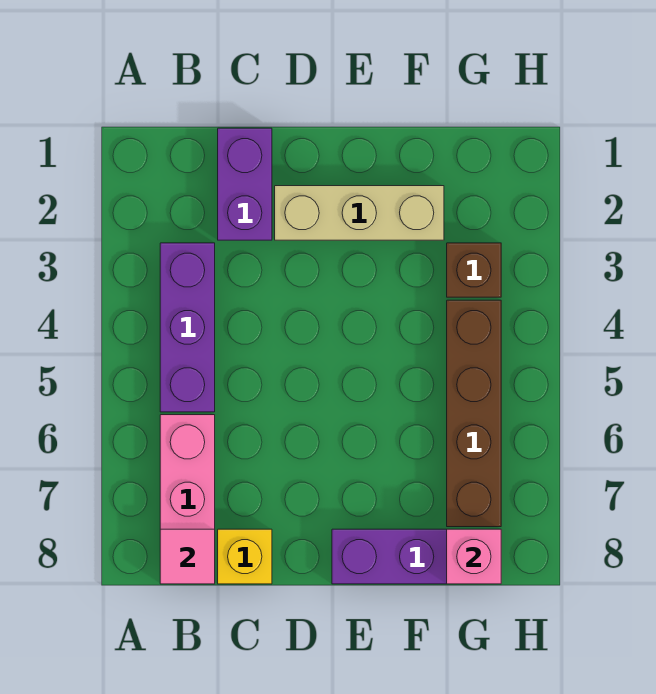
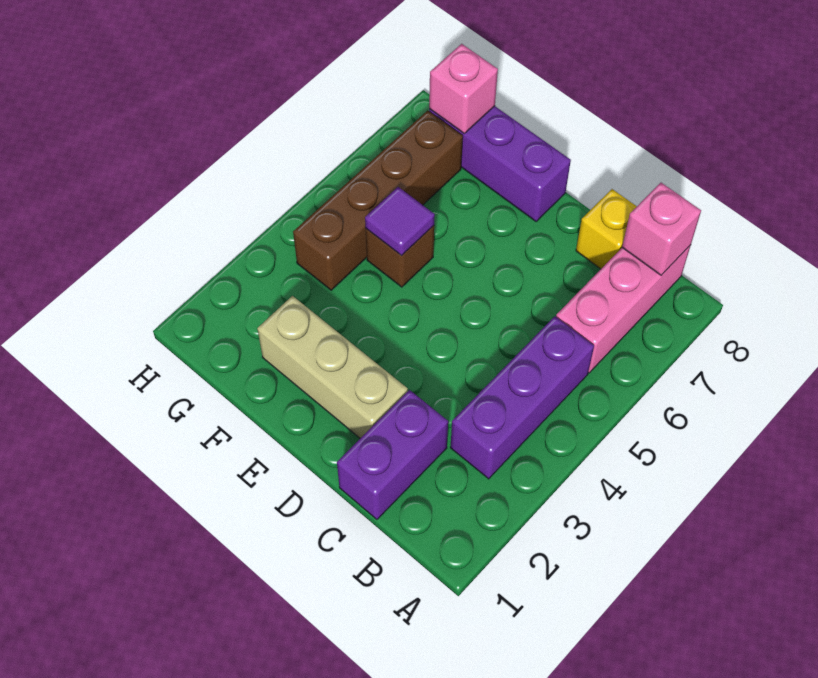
pink 1x1 tile [160,529,215,584] -> pink 1x1 brick [622,183,701,275]
none -> purple 1x1 tile [365,187,435,256]
brown 1x1 brick [447,243,501,297] -> brown 1x1 brick moved to [366,226,434,287]

